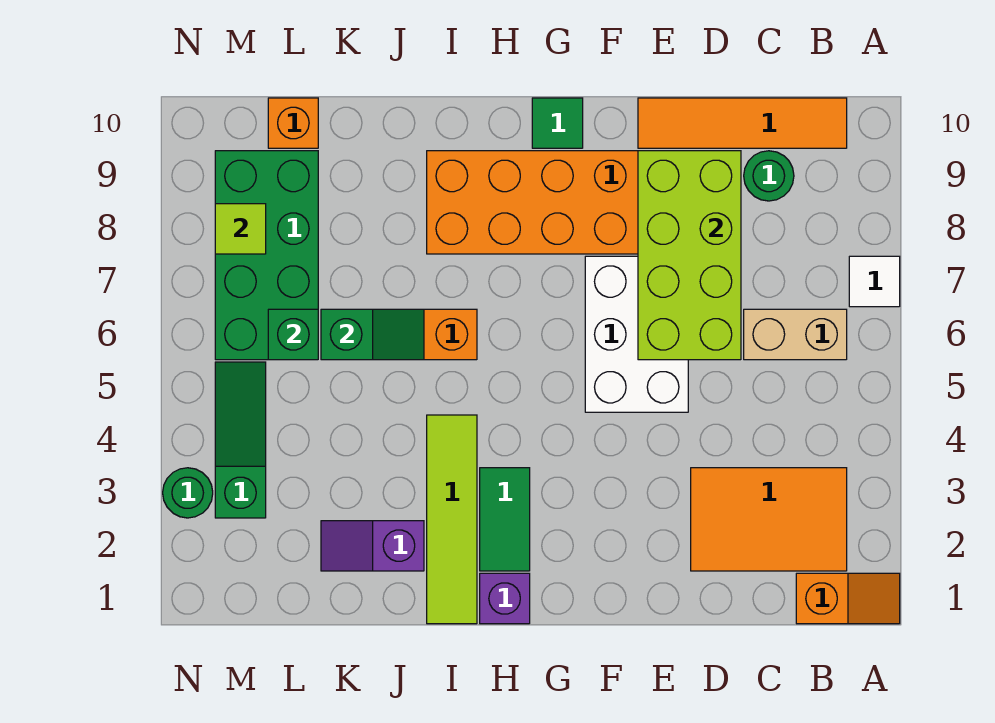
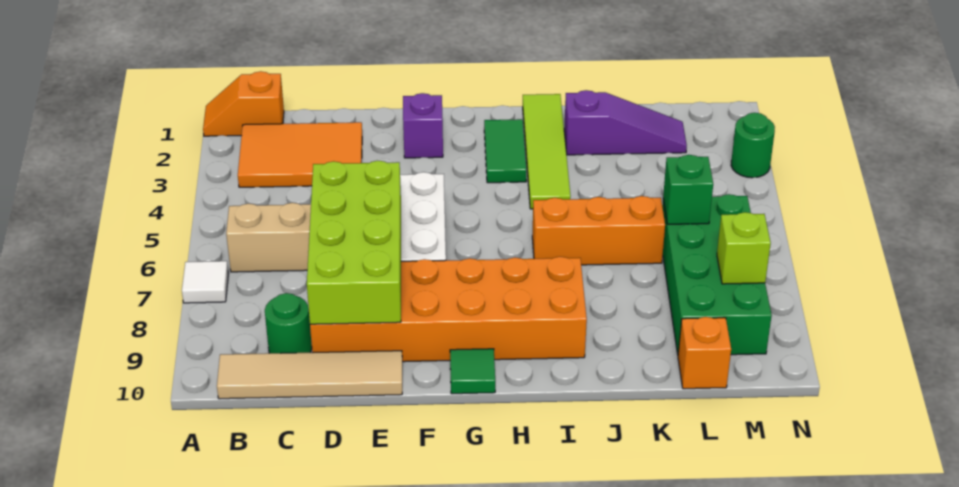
orange 1x4 tile [638,98,847,148] -> tan 1x4 tile [217,351,402,399]
purple 1x1 brick [480,573,530,624] -> purple 1x1 brick moved to [403,93,443,158]
purple 1x2 slope [321,521,424,571] -> purple 1x3 slope [564,90,687,155]
green 1x2 slope [321,309,424,360] -> none
green 1x3 slope [215,362,266,518] -> none
lime 1x1 tile [215,204,266,254] -> lime 1x1 brick [717,212,771,284]

